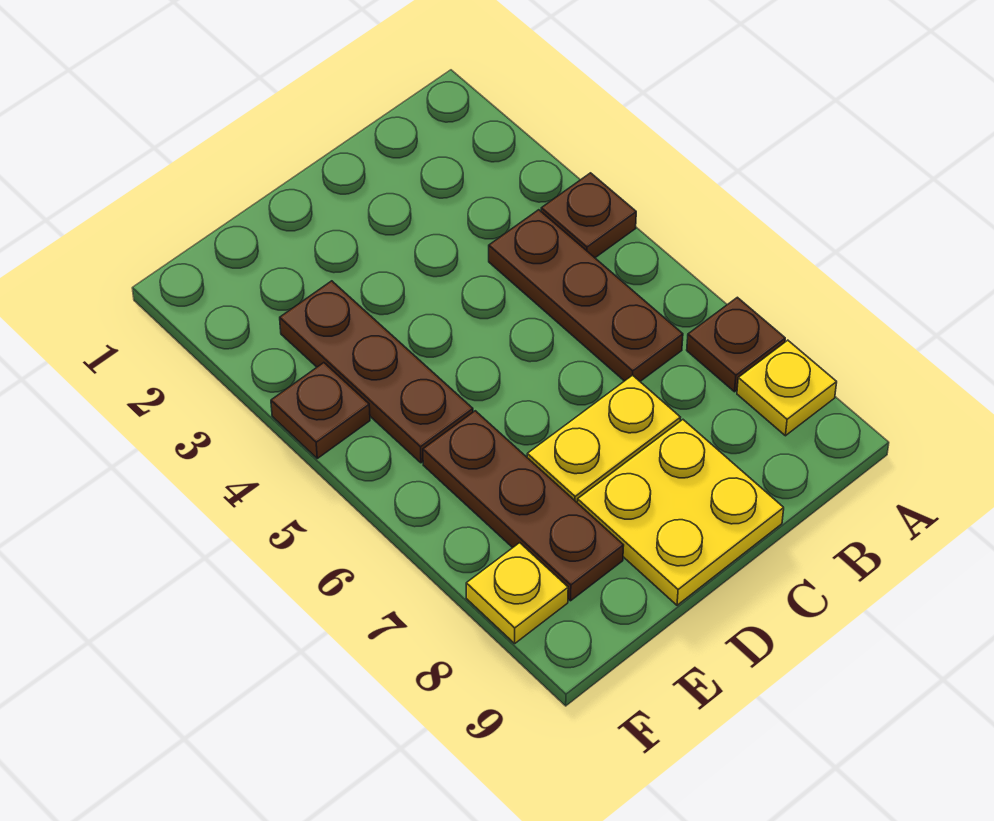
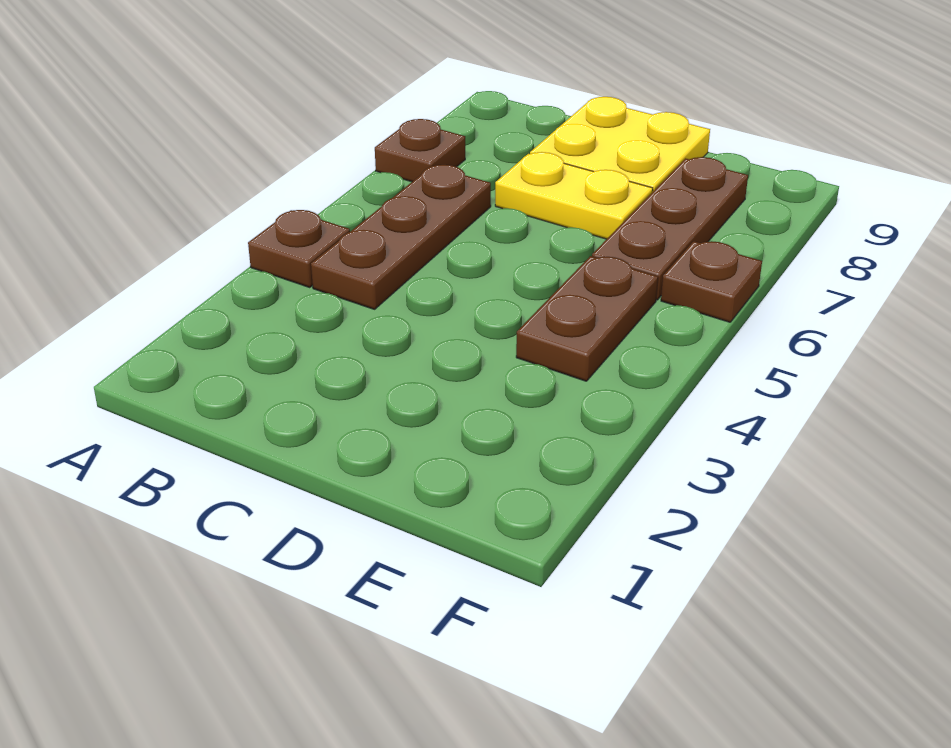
yellow 1x1 plate [737,340,837,436] -> none
brown 1x3 plate [280,281,473,463] -> brown 1x2 plate [516,256,658,381]
brown 1x1 plate [271,363,370,458] -> brown 1x1 plate moved to [661,241,762,322]
yellow 1x1 plate [466,543,568,643] -> none

